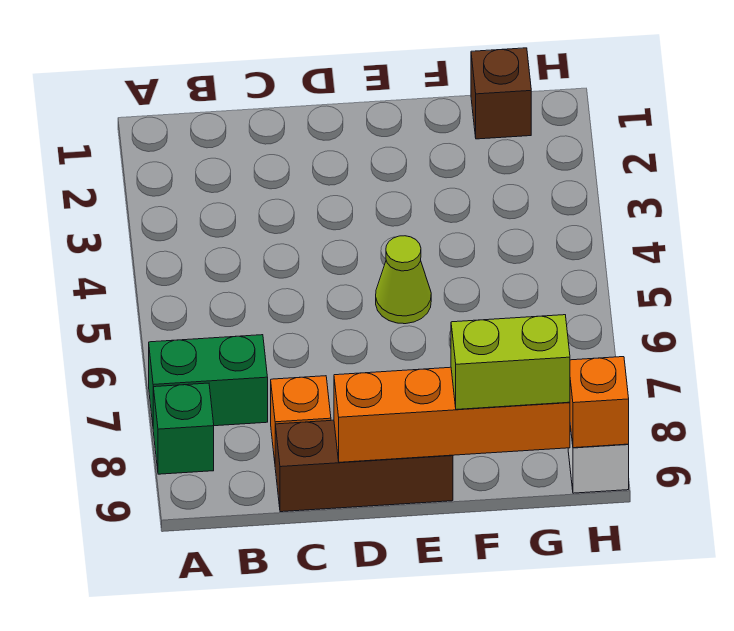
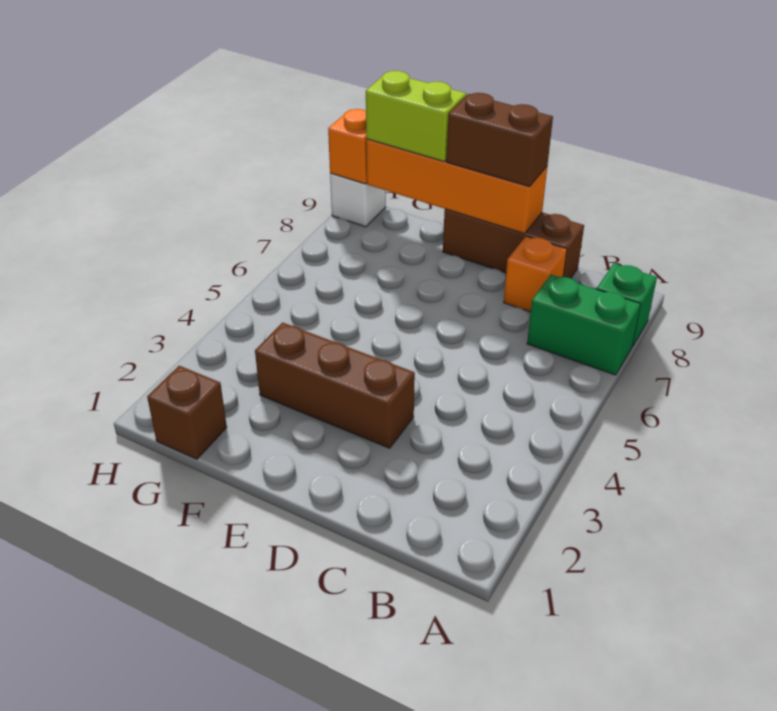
none -> brown 1x3 brick [255,323,415,448]
none -> brown 1x2 brick [447,93,553,187]
lime 1x1 cone [376,236,431,324] -> none

